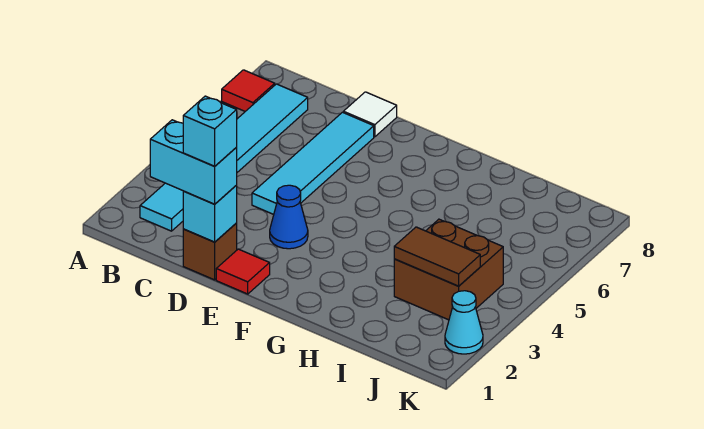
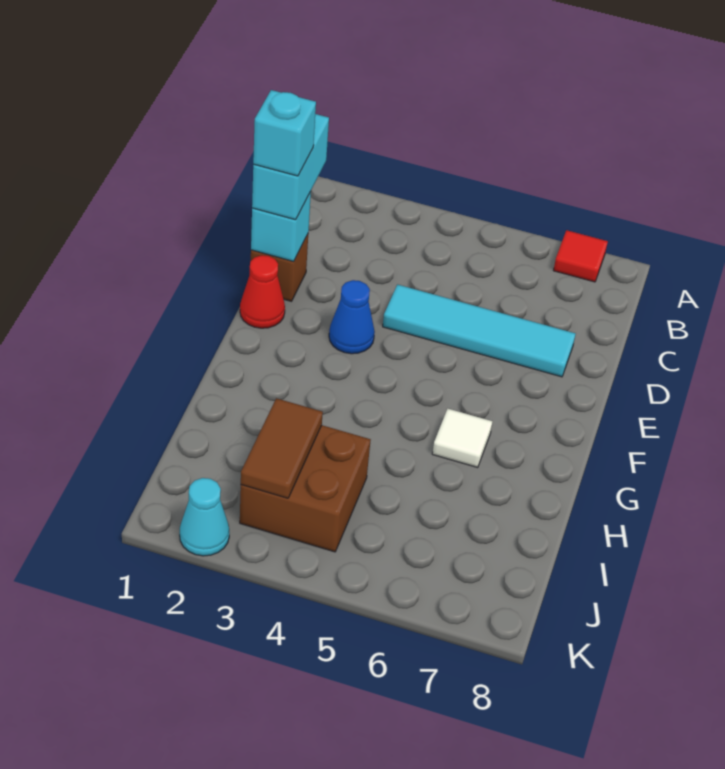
cyan 1x6 tile [140,84,308,231] -> none
white 1x1 tile [343,92,397,137] -> white 1x1 tile moved to [432,409,492,468]
red 1x1 tile [216,249,270,294] -> red 1x1 cone [240,255,285,328]

